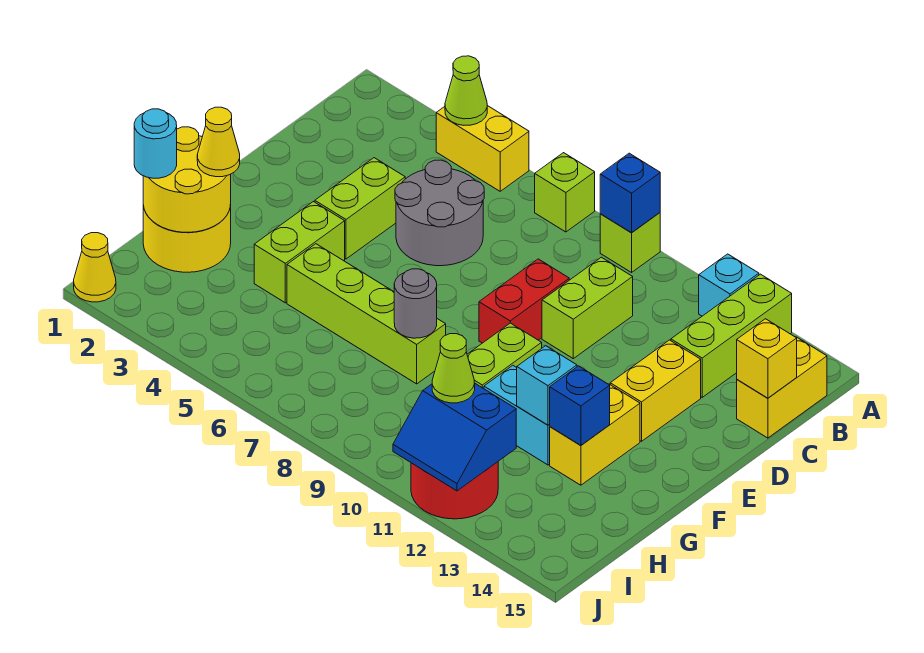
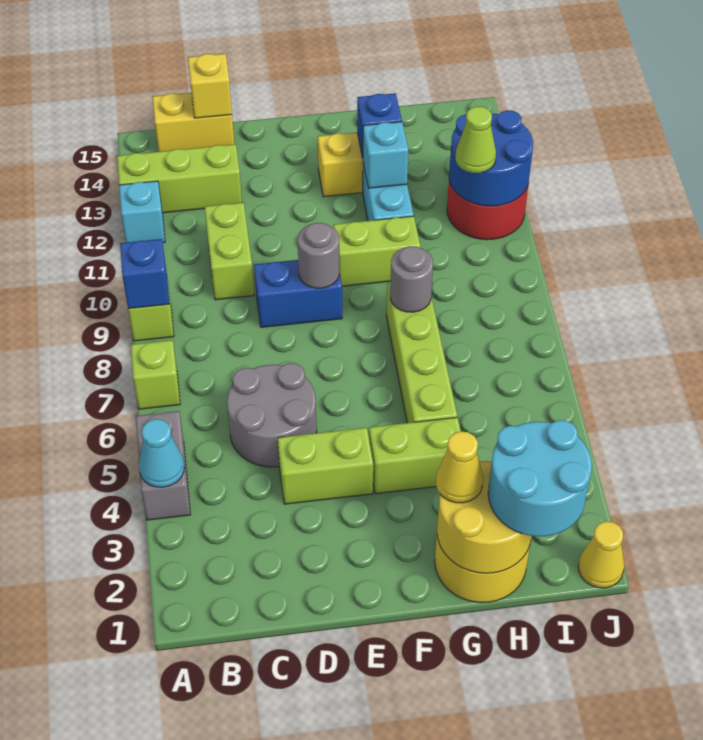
yellow 1x2 brick [436,106,529,191] -> grey 1x2 brick [136,411,190,520]
lime 1x1 cone [445,56,487,125] -> cyan 1x1 cone [139,419,184,487]
lime 1x2 brick [542,257,633,359] -> lime 1x2 brick turned to [205,203,254,300]
red 1x2 brick [479,259,569,343] -> blue 1x2 brick [254,260,342,327]
yellow 1x2 brick [610,340,701,441] -> none
none -> grey 1x1 round brick [298,223,339,288]
cyan 1x1 round brick [134,109,177,178] -> cyan 2x2 round brick [488,420,592,537]
blue 2x2 slope [393,383,516,491] -> blue 2x2 round brick [449,110,533,206]

